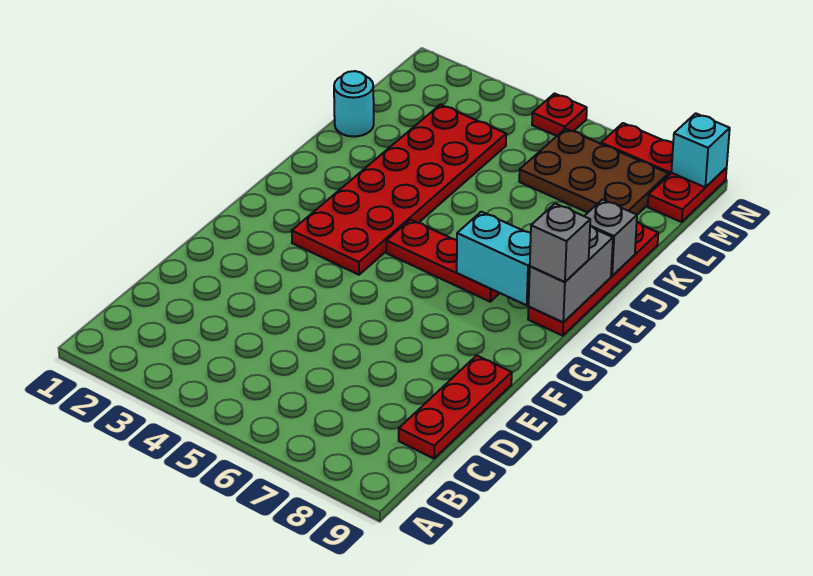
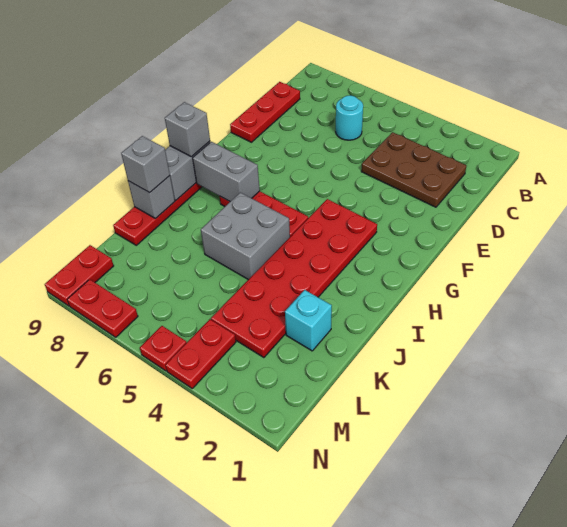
cyan 1x2 brick [457,212,531,305] -> grey 1x2 brick [193,142,260,201]
none -> grey 2x2 brick [201,193,290,280]
none -> grey 1x1 brick [121,136,170,193]
cyan 1x1 round brick [334,71,374,137] -> cyan 1x1 round brick moved to [336,95,363,140]
brown 2x3 plate [519,129,668,214] -> brown 2x3 plate moved to [361,132,466,207]
none -> red 1x2 plate [166,319,236,388]
cyan 1x1 brick [671,113,730,187] -> cyan 1x1 brick moved to [285,290,332,351]

